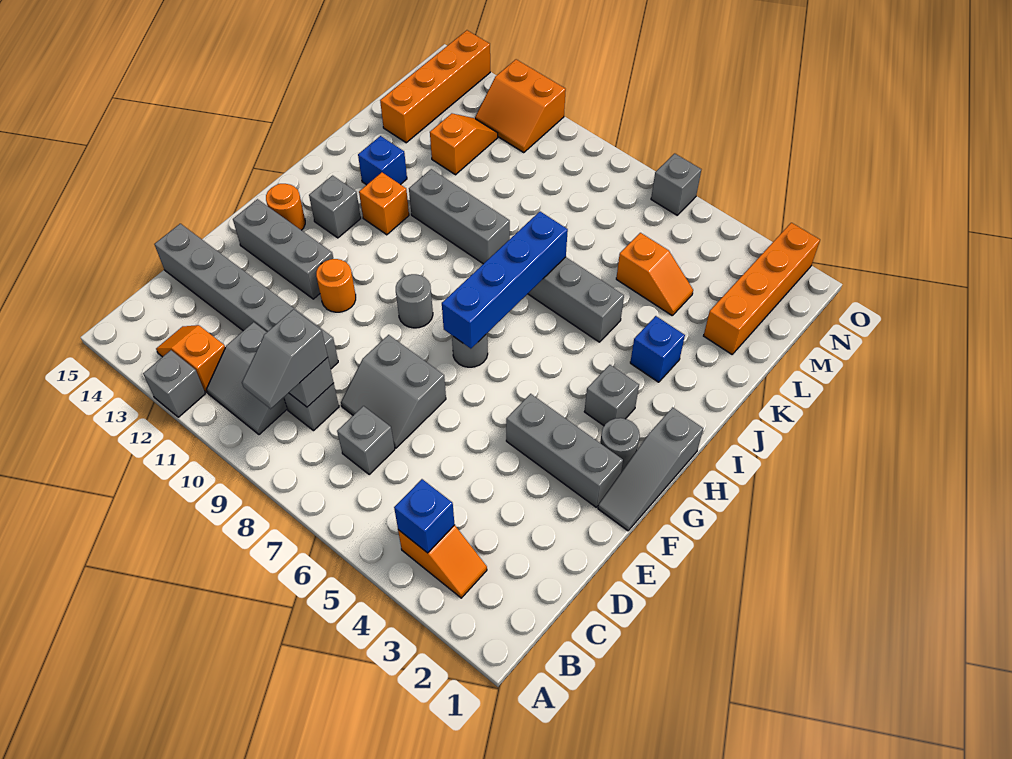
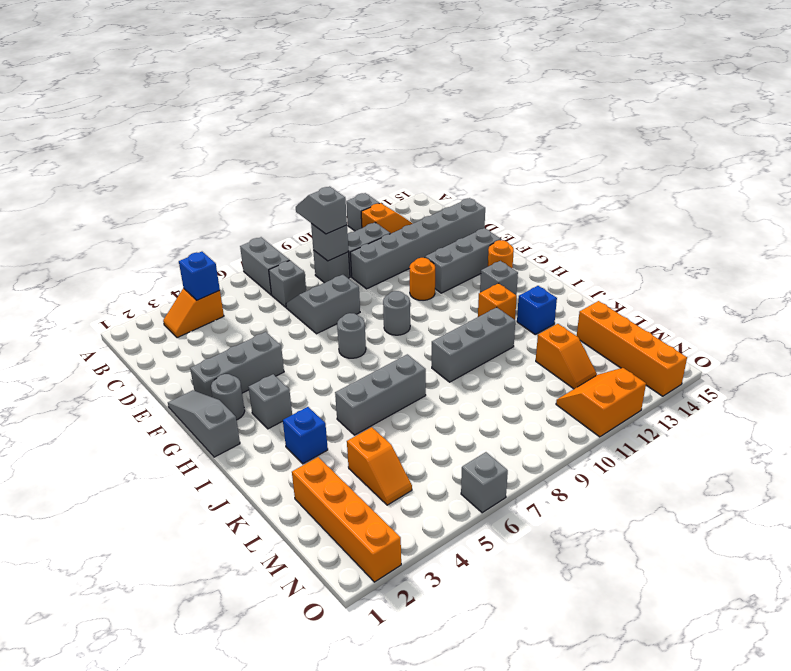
none -> grey 1x2 brick [240,237,289,295]
blue 1x4 brick [442,212,568,349] -> none
orange 1x2 slope [616,233,693,315] -> orange 1x2 slope turned to [347,427,412,505]

